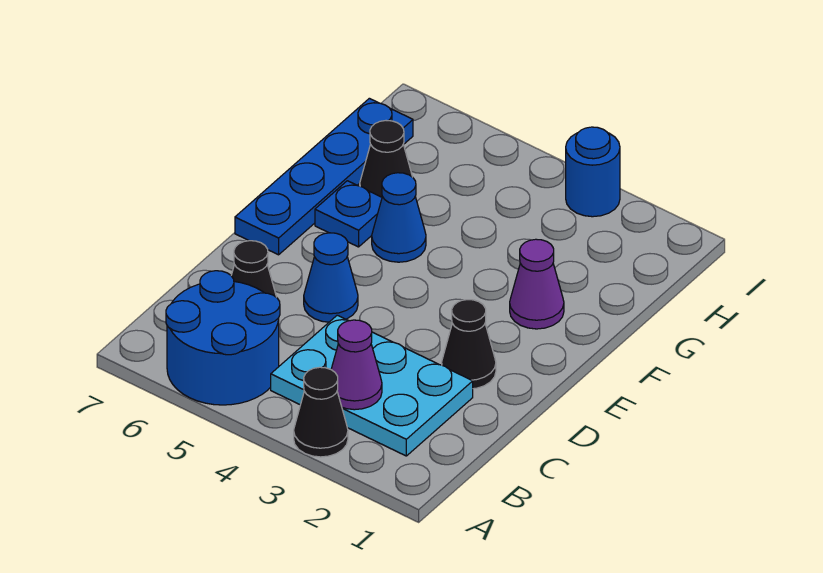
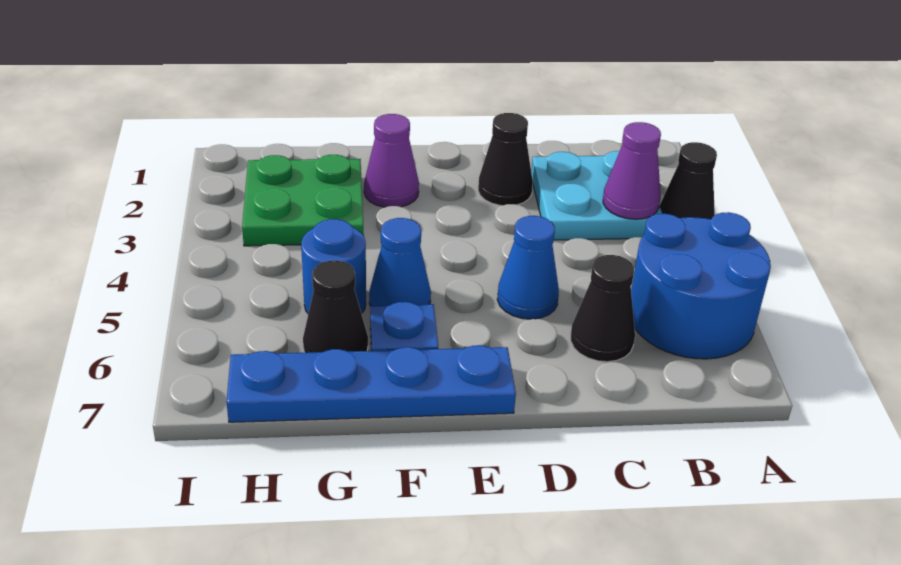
cyan 2x3 plate [271,315,473,456] -> cyan 2x2 plate [531,151,662,240]
none -> green 2x2 plate [242,155,364,246]
blue 1x1 round brick [566,127,620,217] -> blue 1x1 round brick moved to [301,219,366,314]

